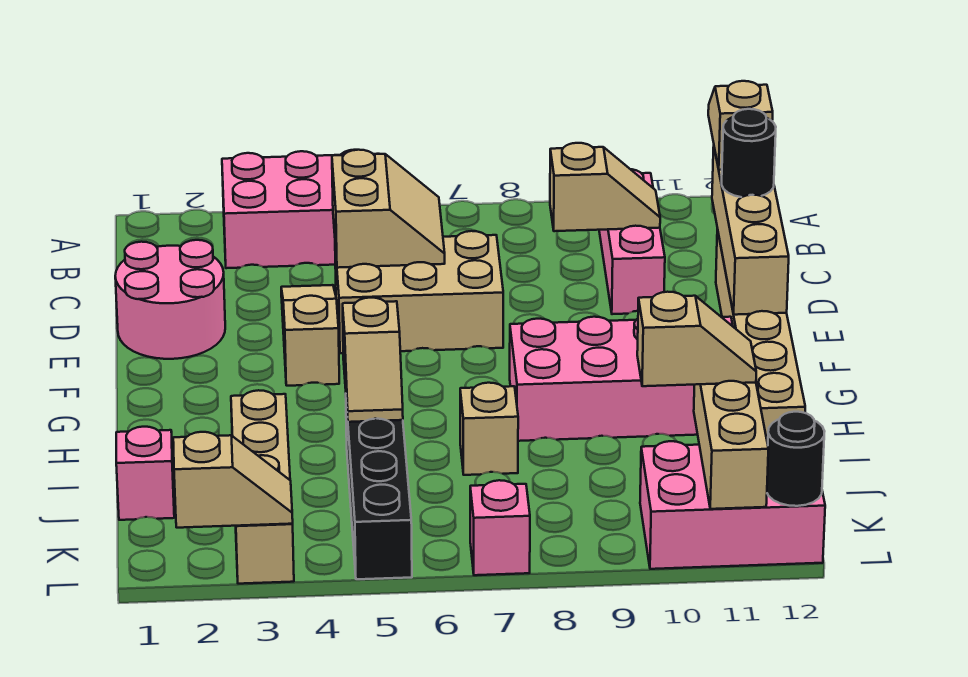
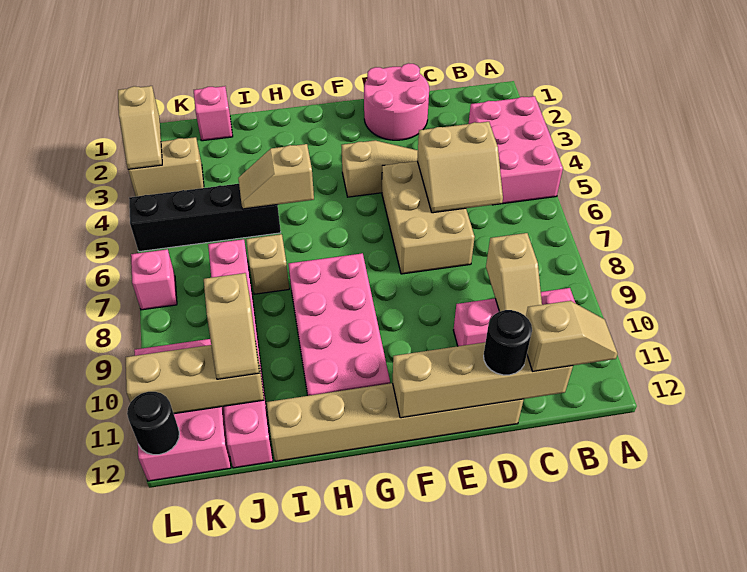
tan 1x4 brick [231,390,294,584] -> tan 1x2 brick [128,137,204,197]
none -> pink 1x6 brick [208,239,273,468]

